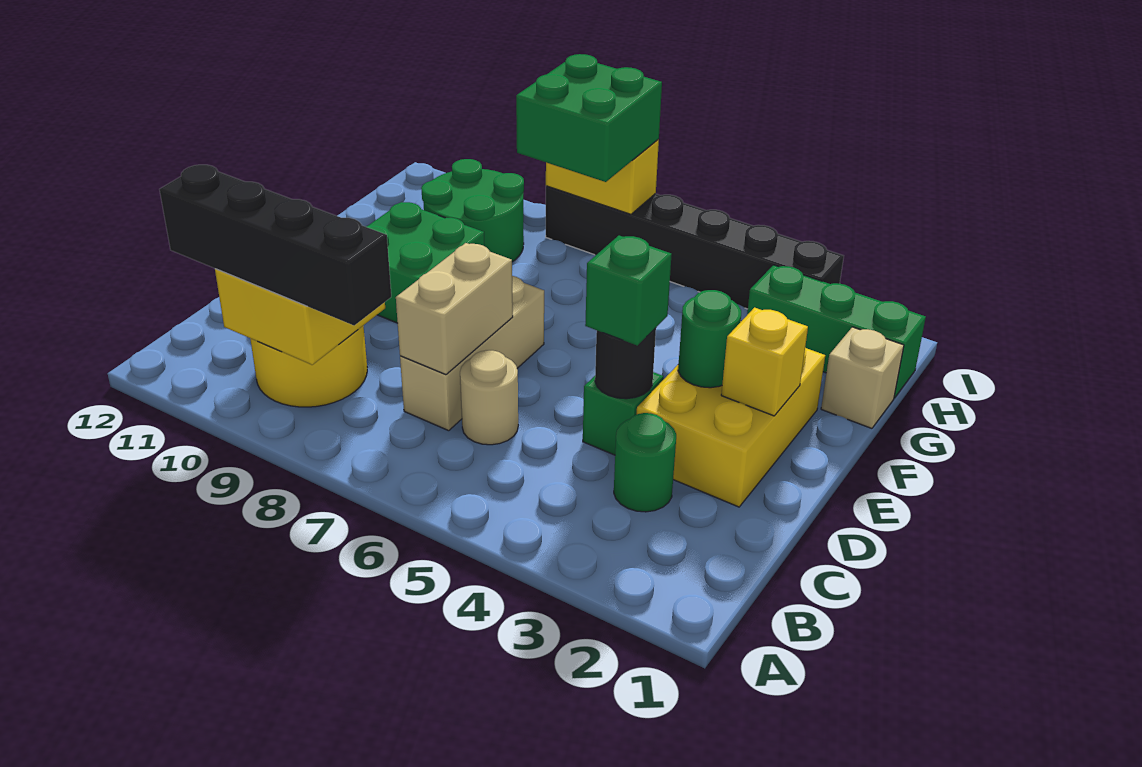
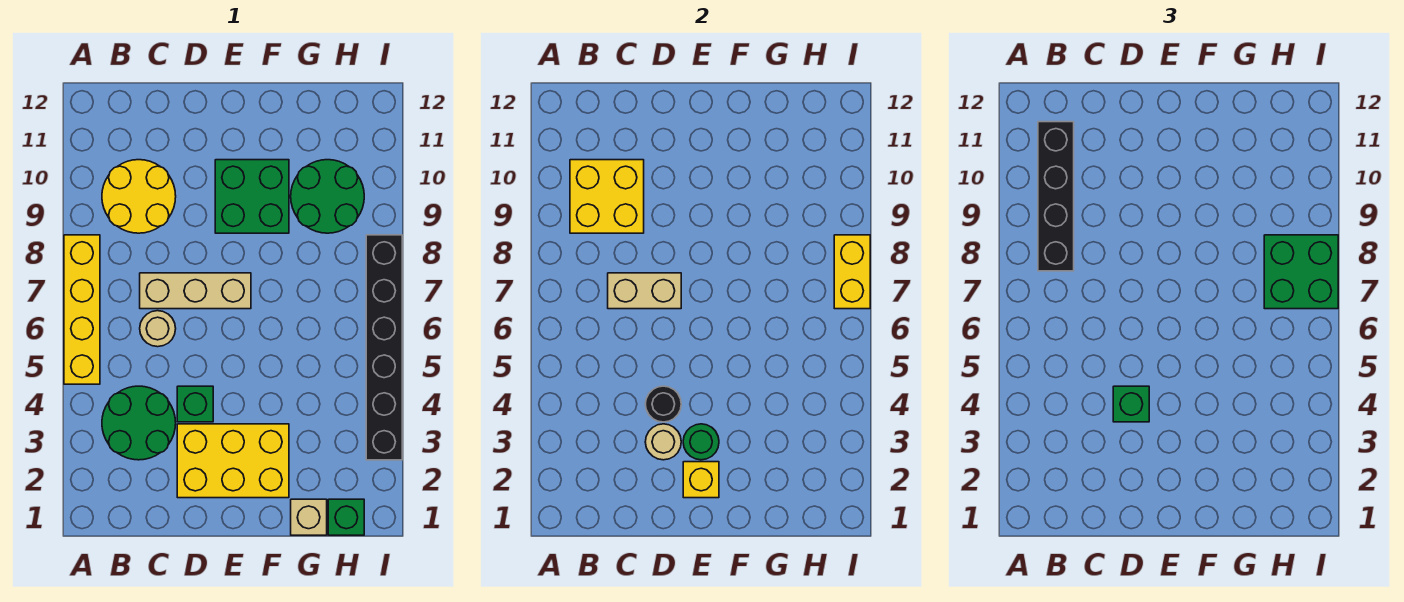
none -> yellow 1x4 brick [64,235,100,384]
green 1x1 round brick [614,413,676,512] -> green 2x2 round brick [102,386,176,460]
none -> tan 1x1 round brick [645,424,681,460]
green 1x3 brick [747,265,926,398] -> green 1x1 brick [328,499,364,535]

